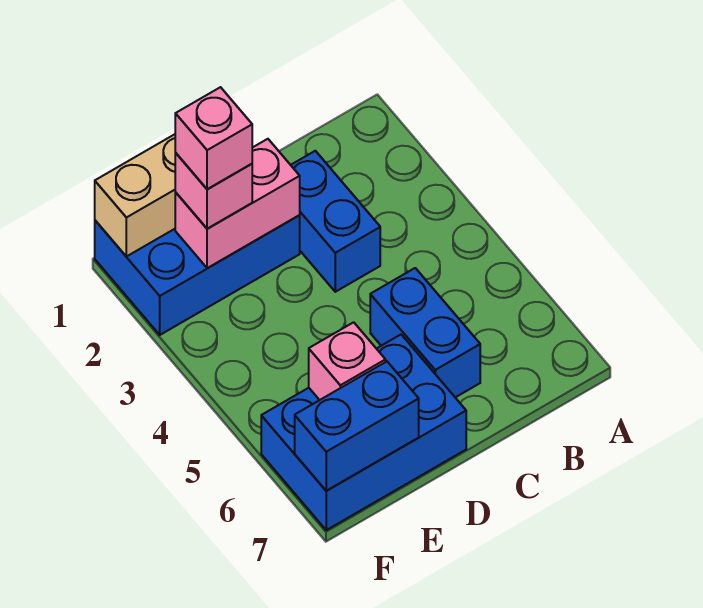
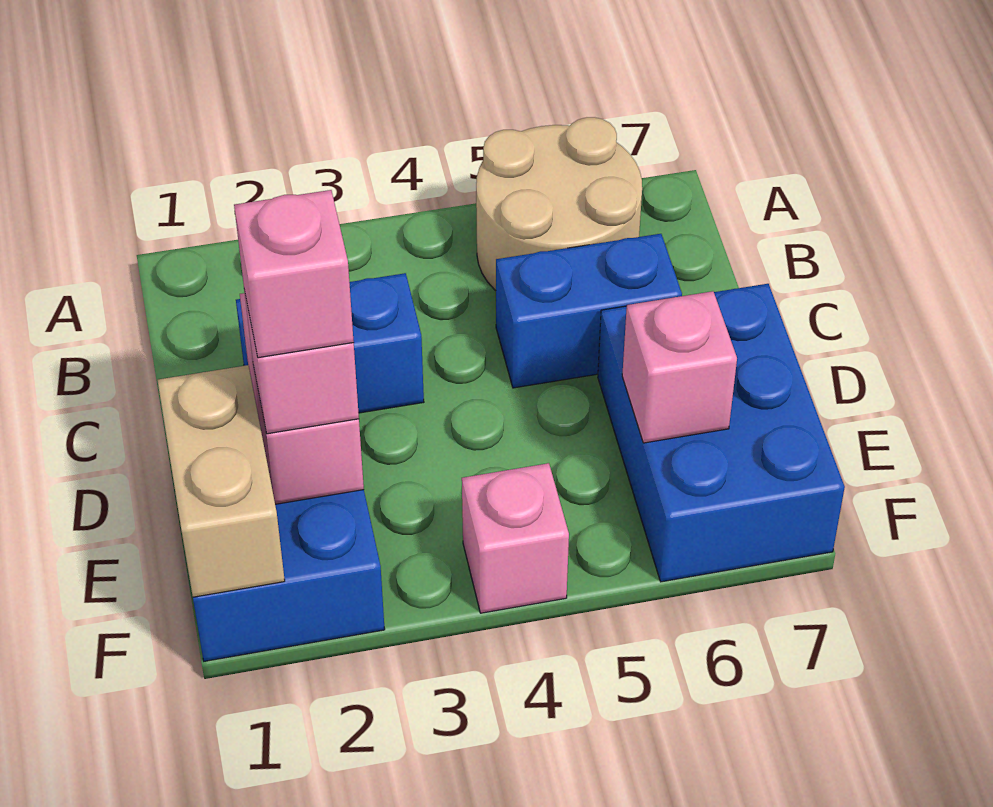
none -> tan 2x2 round brick [476,117,642,290]
blue 1x2 brick [295,362,419,491] -> none
none -> pink 1x1 brick [462,463,569,613]

